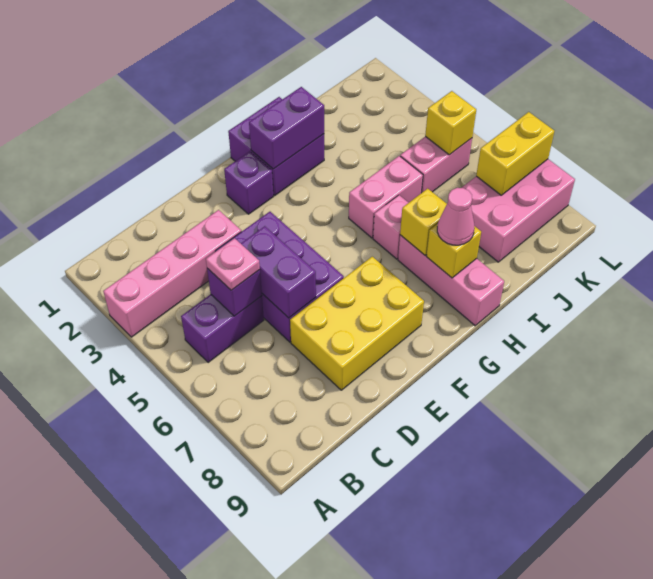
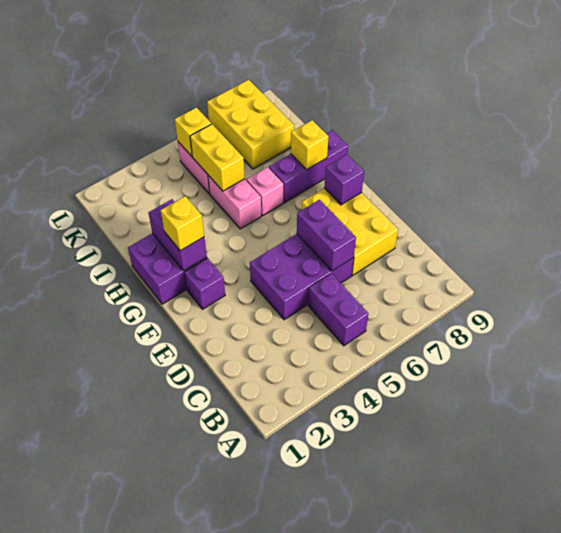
pink 1x4 brick [103,210,241,337] -> none
purple 1x1 brick [207,268,262,316] -> purple 1x1 brick moved to [324,155,364,205]
pink 1x1 plate [206,238,260,290] -> none
purple 1x2 brick [241,226,316,318] -> purple 1x2 brick turned to [297,200,356,271]
pink 1x3 brick [398,235,504,326] -> purple 1x3 brick [269,130,348,203]
yellow 1x1 brick [400,189,447,255] -> yellow 1x1 brick moved to [161,196,204,251]
pink 1x1 cone [437,188,475,245] -> none
pink 2x3 brick [462,159,575,262] -> yellow 2x3 brick [207,80,294,169]
yellow 1x2 brick [476,112,554,195] -> yellow 1x2 brick moved to [190,124,245,191]

